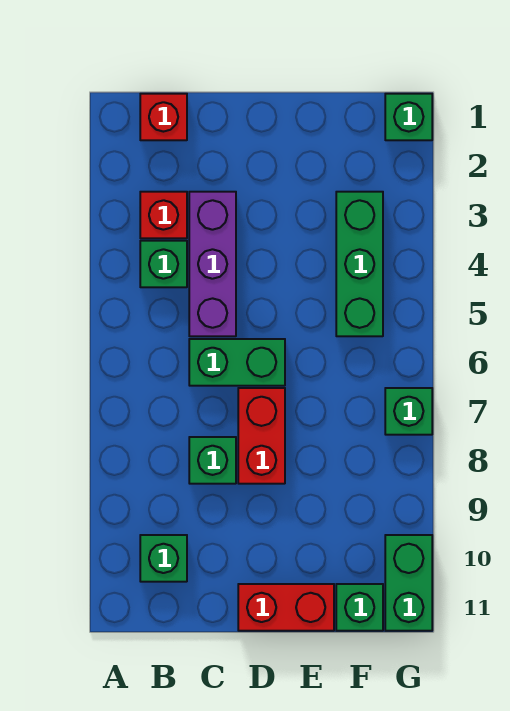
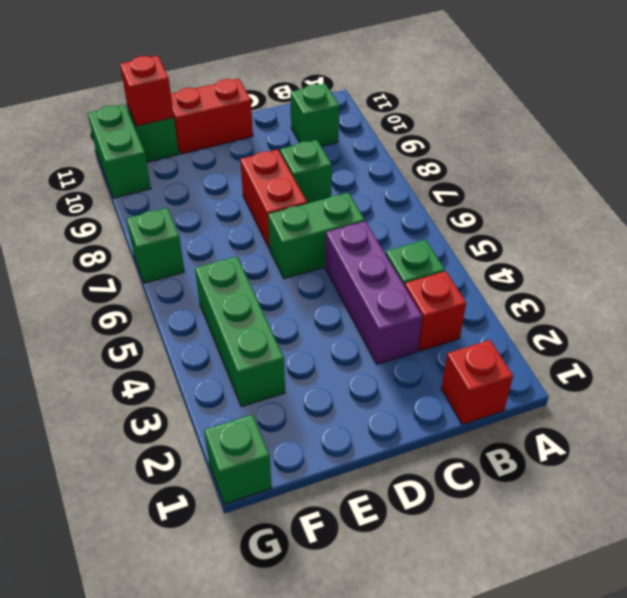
none -> red 1x1 brick [120,56,174,126]

